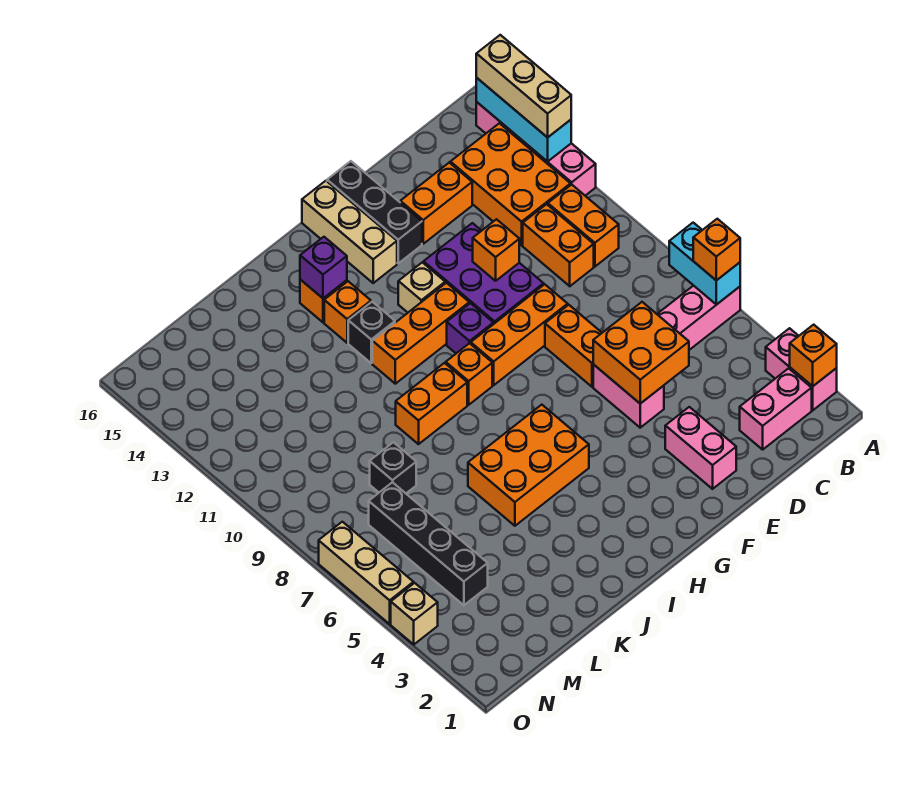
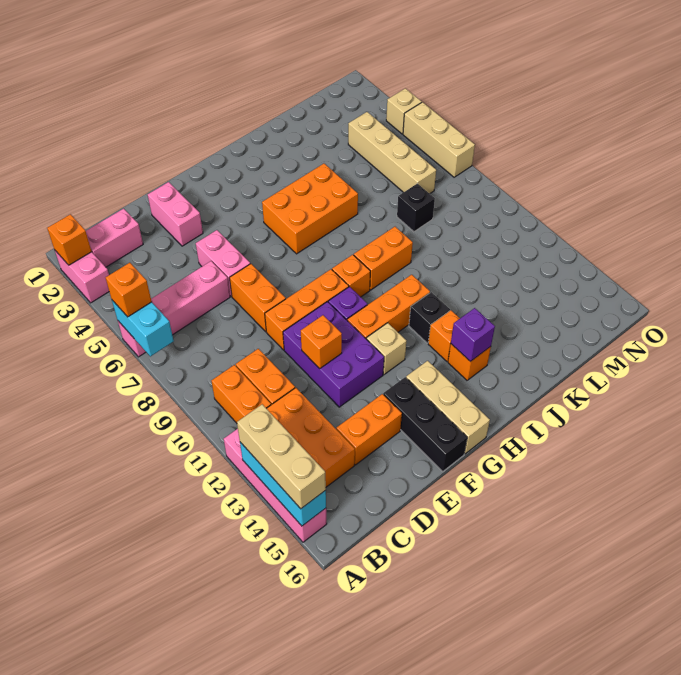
orange 2x2 brick [593,302,689,404] -> none
black 1x4 brick [369,482,488,605] -> tan 1x4 brick [348,112,436,194]

